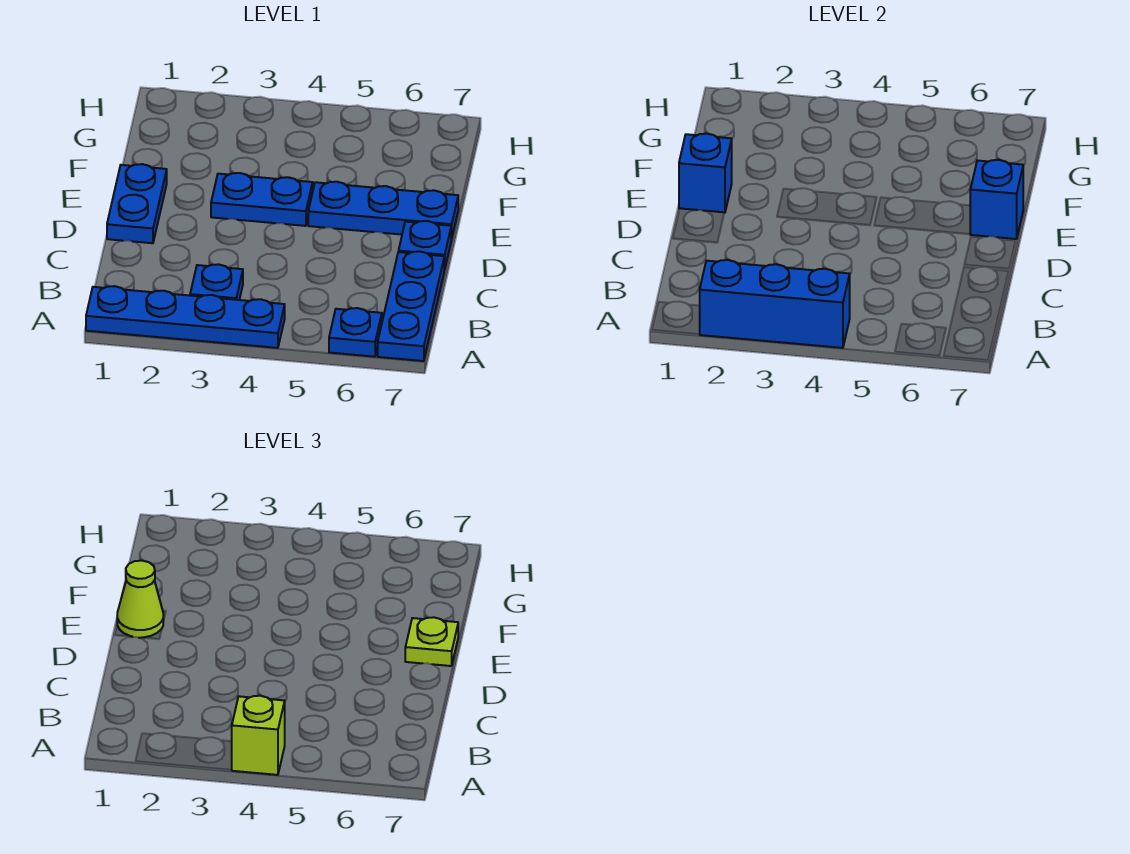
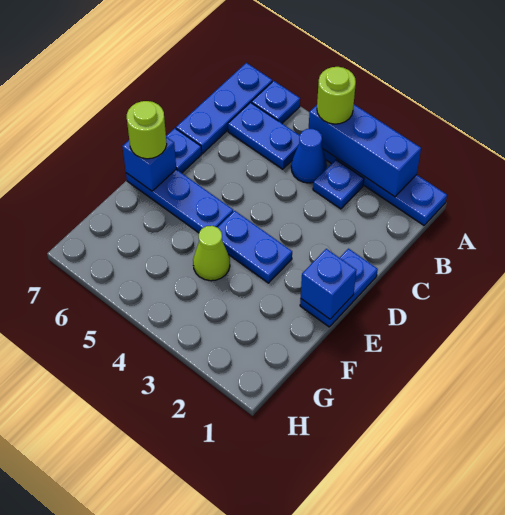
lime 1x1 brick [232,696,285,775] -> lime 1x1 round brick [317,67,356,124]
none -> blue 1x1 cone [291,129,327,183]
none -> blue 1x2 plate [228,103,300,169]
lime 1x1 cone [117,561,163,638] -> lime 1x1 cone moved to [193,226,230,281]
lime 1x1 plate [405,617,458,666] -> lime 1x1 round brick [127,101,167,159]

